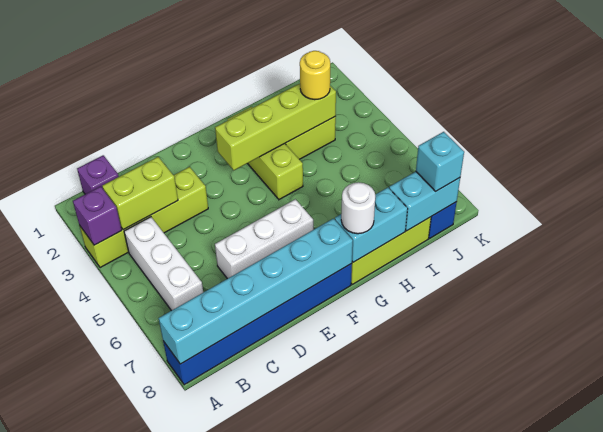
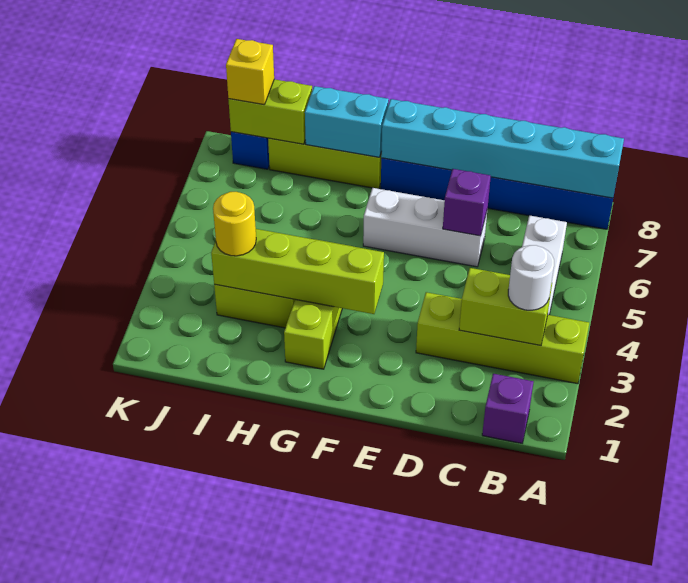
purple 1x1 brick [73,186,122,245] -> purple 1x1 brick moved to [443,169,491,236]
white 1x1 round brick [341,182,375,234] -> white 1x1 round brick moved to [508,245,554,310]
cyan 1x2 brick [389,172,460,231] -> lime 1x2 brick [228,79,312,144]
cyan 1x1 brick [416,132,464,191] -> yellow 1x1 brick [226,39,274,105]

